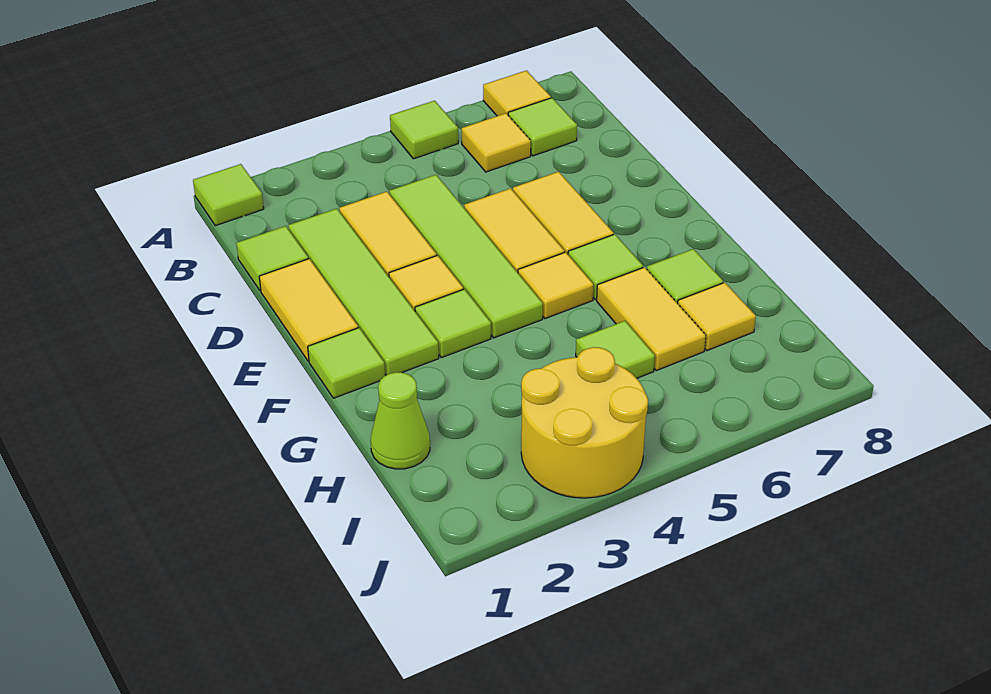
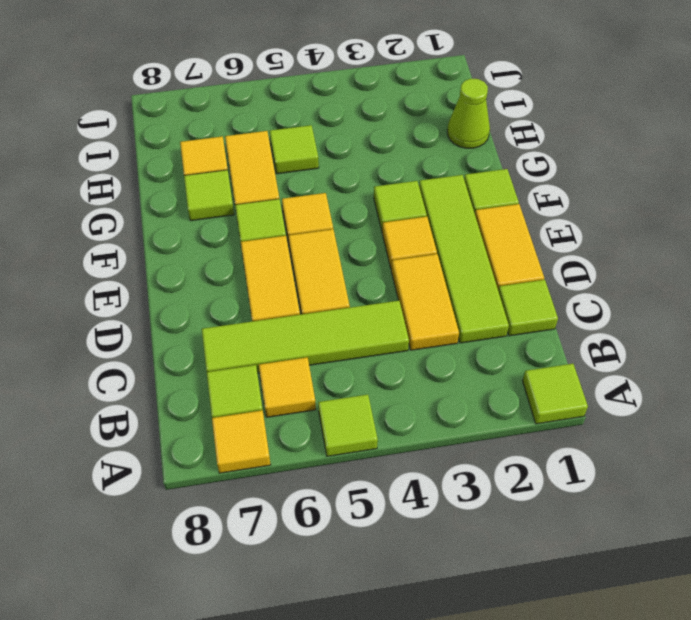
lime 1x4 tile [389,175,543,338] -> lime 1x4 tile turned to [202,301,409,373]
yellow 2x2 round brick [521,347,648,498] -> none

